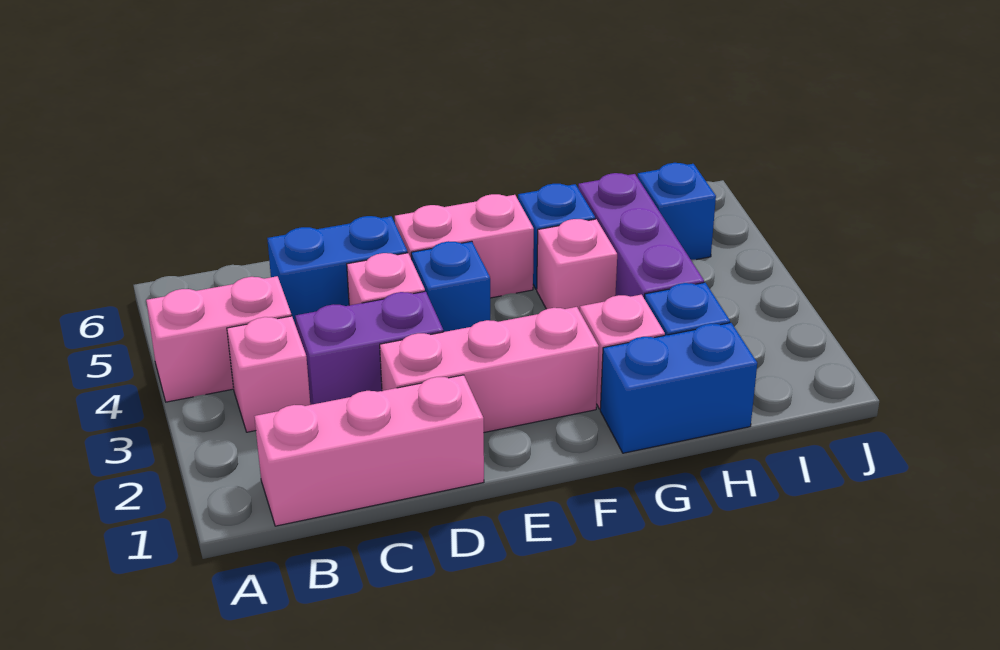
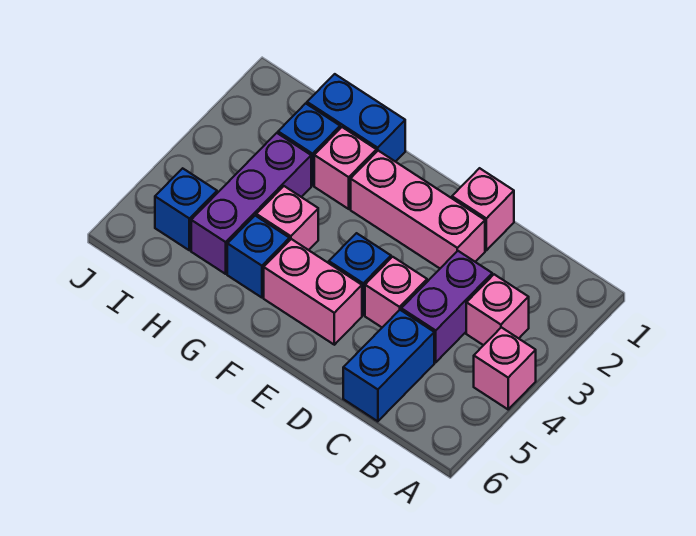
pink 1x2 brick [146,276,291,402] -> pink 1x1 brick [474,327,536,409]
pink 1x3 brick [254,375,484,526] -> pink 1x1 brick [452,168,514,250]
purple 1x2 brick [295,291,443,405] -> purple 1x2 brick turned to [401,251,492,362]
blue 1x2 brick [267,216,408,326] -> blue 1x2 brick turned to [343,310,434,421]

